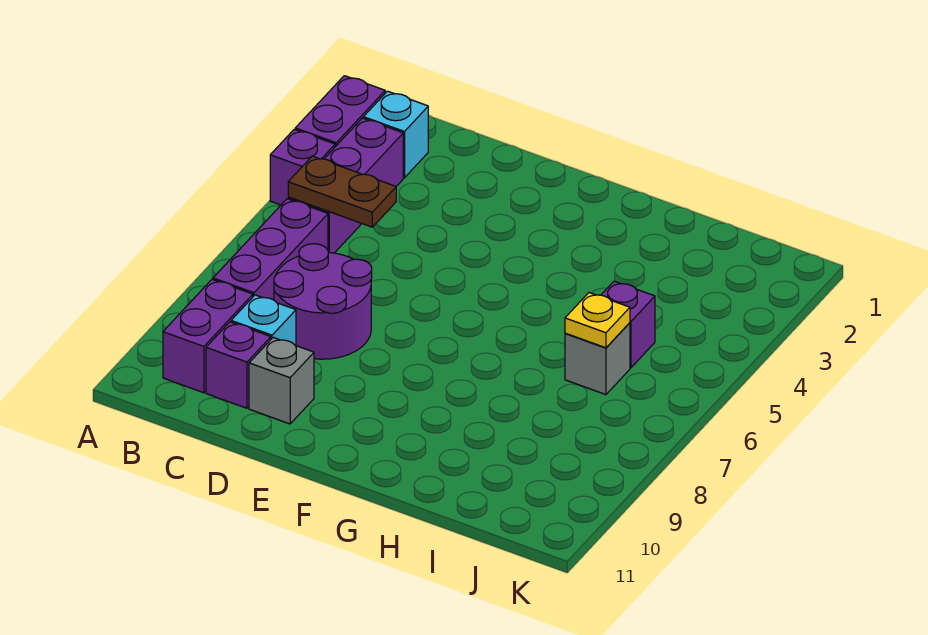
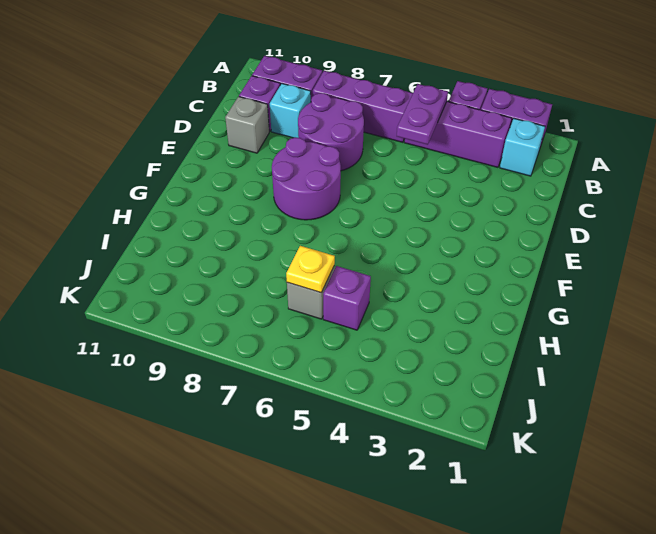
brown 1x2 plate [288,156,396,227] -> purple 1x2 plate [397,84,448,145]
none -> purple 2x2 round brick [272,138,341,220]

